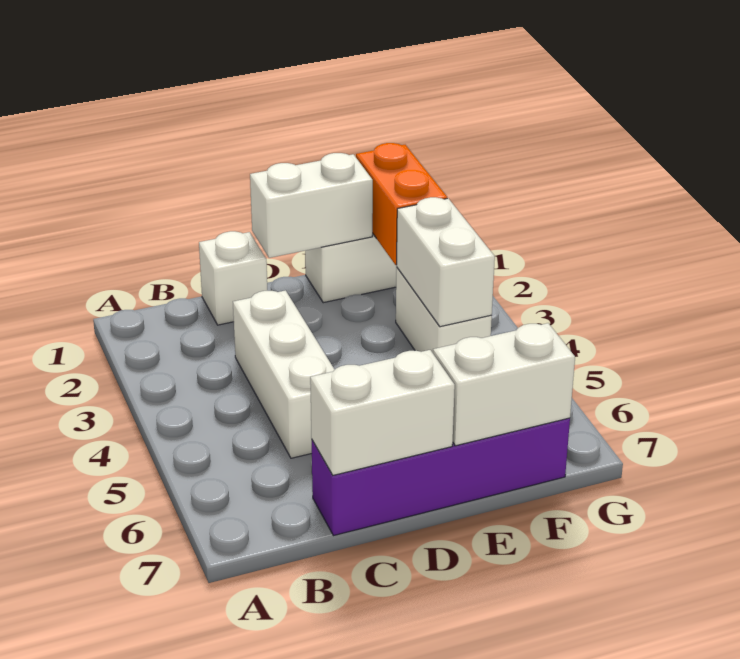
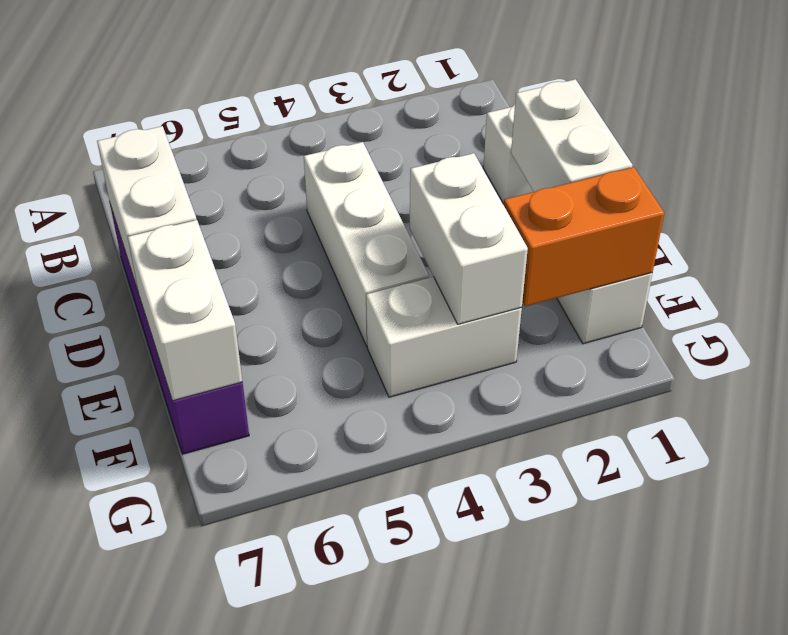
white 1x3 brick [233,290,335,458] -> white 1x3 brick turned to [304,142,429,346]
white 1x2 brick [396,197,495,327] -> white 1x2 brick turned to [410,153,528,324]

